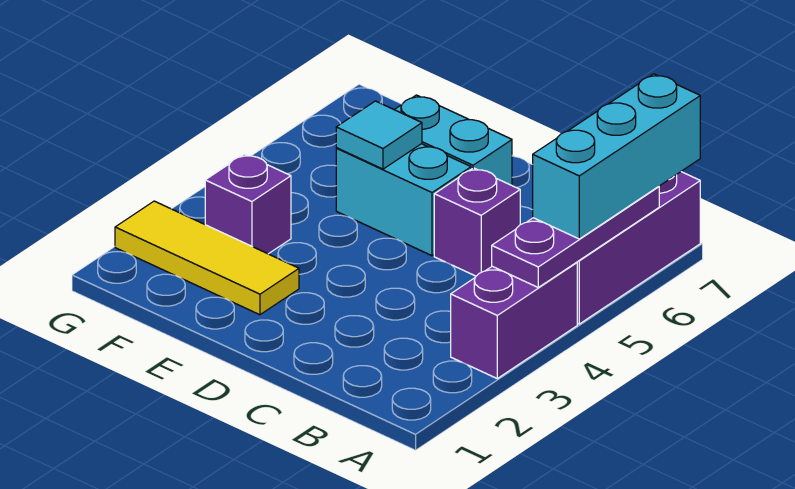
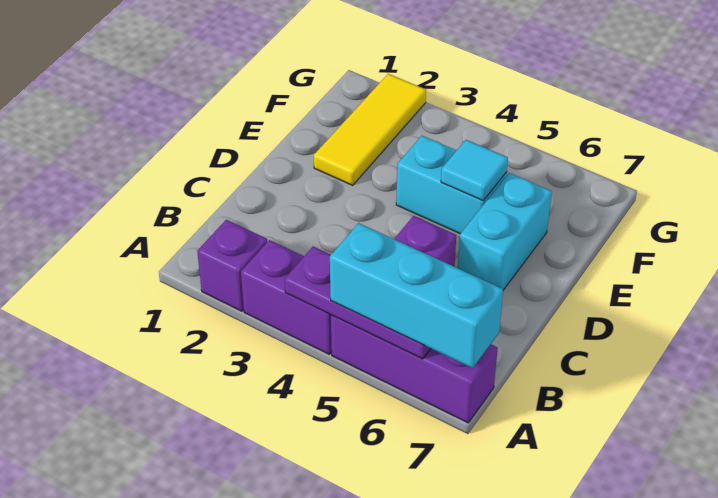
cyan 1x2 brick [336,144,471,256] -> cyan 1x2 brick turned to [396,136,507,234]
purple 1x1 brick [205,154,291,254] -> purple 1x1 brick moved to [197,220,267,311]

